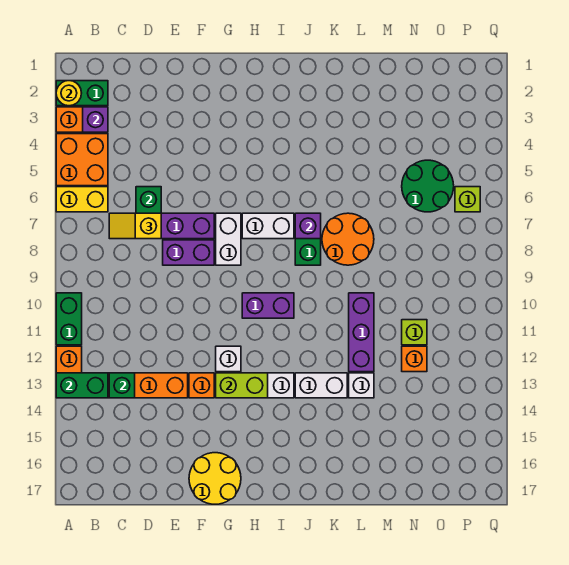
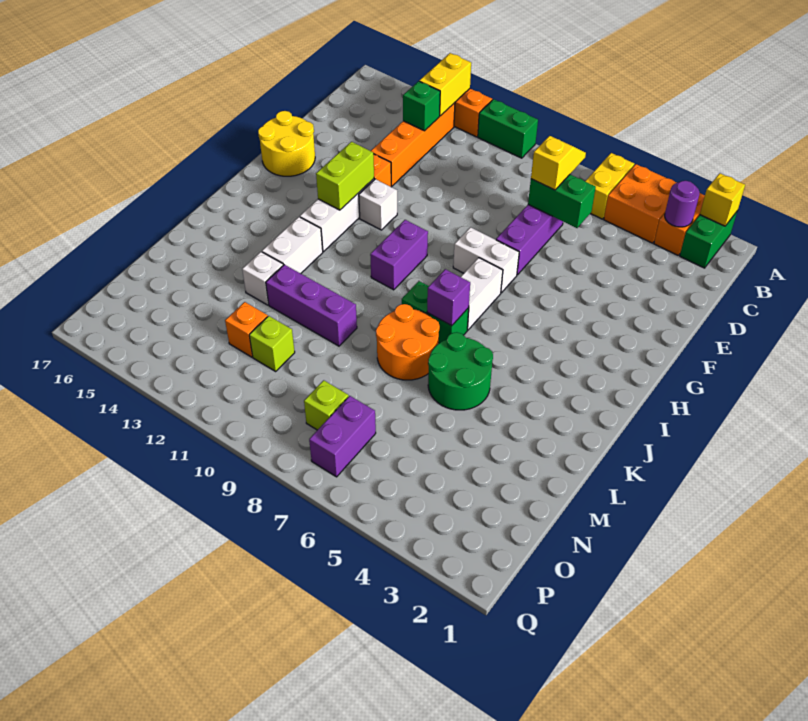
yellow 1x1 round brick [56,81,81,106] -> yellow 1x1 brick [700,173,745,226]
green 1x2 brick [56,373,108,398] -> yellow 1x2 brick [419,53,471,116]
purple 1x1 brick [83,107,108,132] -> purple 1x1 round brick [665,181,699,227]
purple 1x2 brick [163,240,214,265] -> purple 1x2 brick moved to [309,396,376,477]
green 2x2 round brick [402,160,454,212] -> green 2x2 round brick moved to [428,332,493,410]
lime 1x1 brick [455,187,480,212] -> lime 1x1 brick moved to [304,380,349,430]

